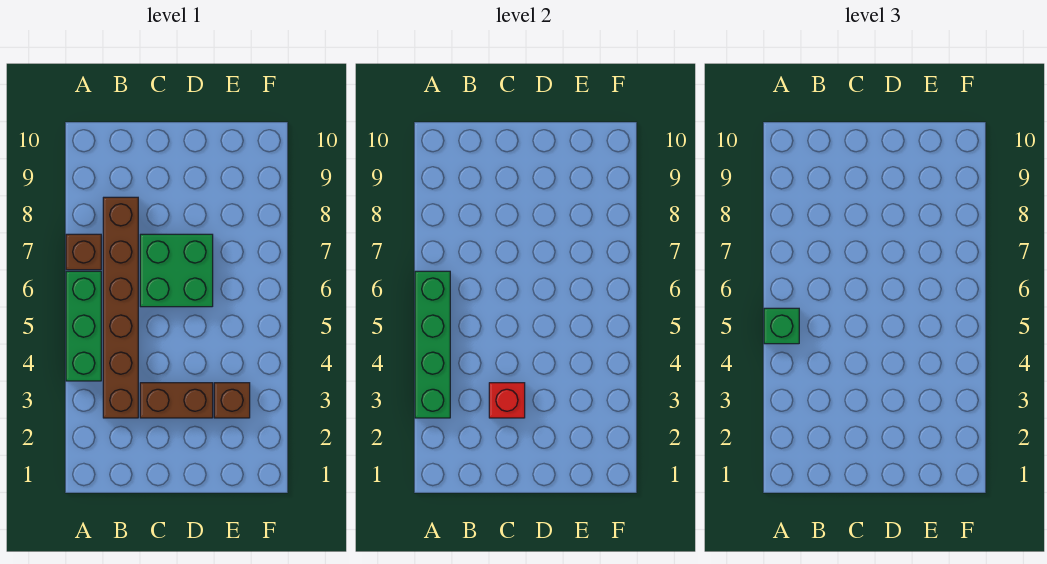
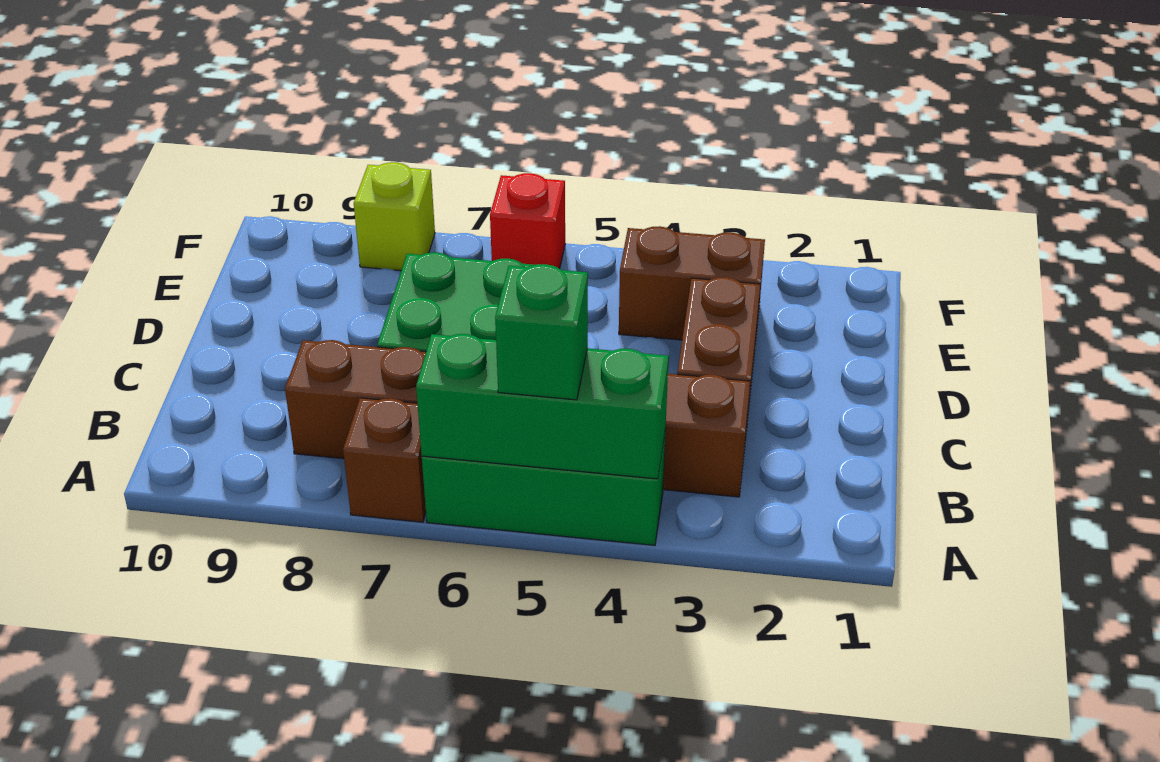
green 1x4 brick [415,271,450,418] -> green 1x3 brick [416,334,669,479]
red 1x1 brick [489,383,525,418] -> red 1x1 brick moved to [490,173,565,269]
brown 1x1 brick [214,383,250,418] -> brown 1x2 brick [619,226,765,340]
none -> lime 1x1 brick [354,162,435,271]

